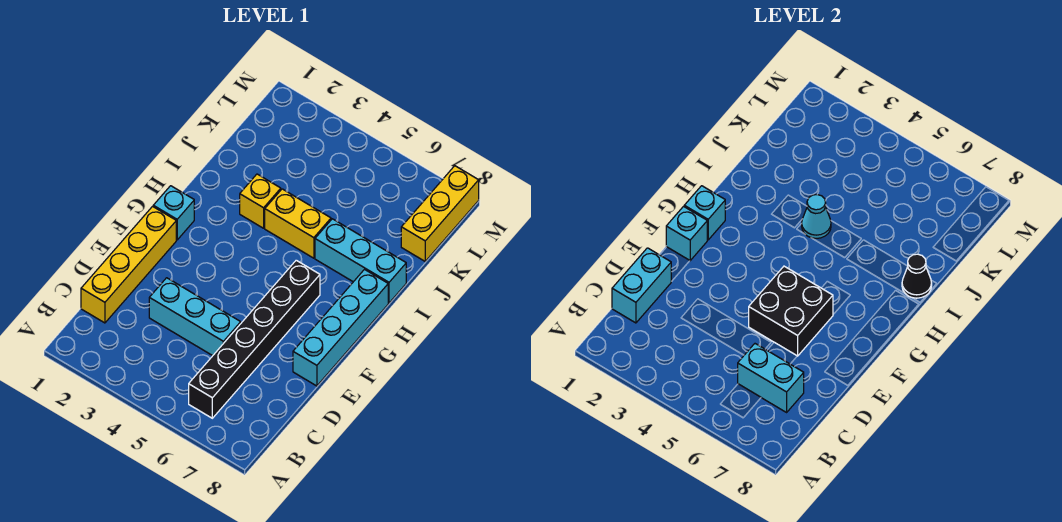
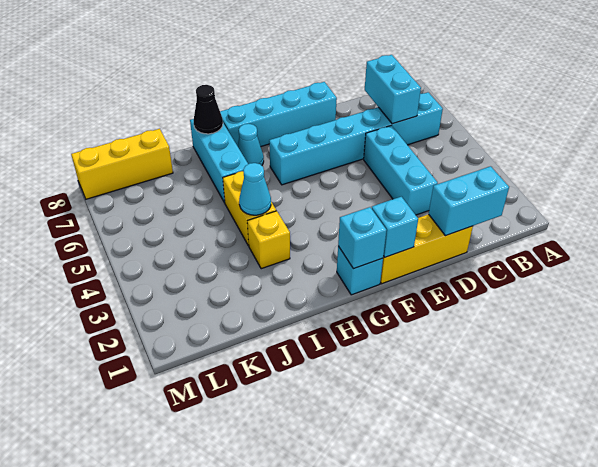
black 1x6 brick [189,260,320,418] -> cyan 1x6 brick [269,92,443,185]
yellow 1x4 brick [81,206,176,323] -> yellow 1x3 brick [380,214,473,284]
black 2x2 brick [749,266,833,356] -> none
none -> cyan 1x1 cone [238,124,264,166]

